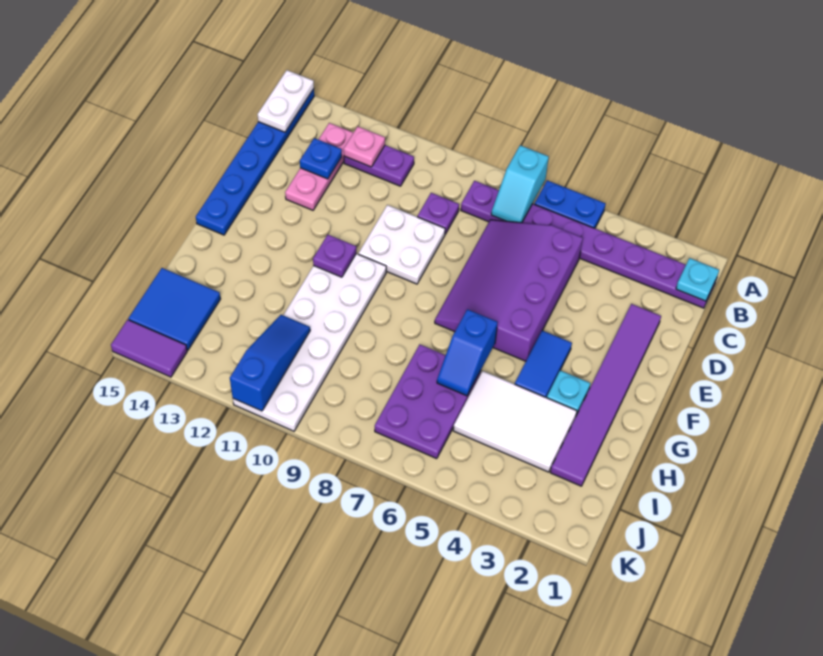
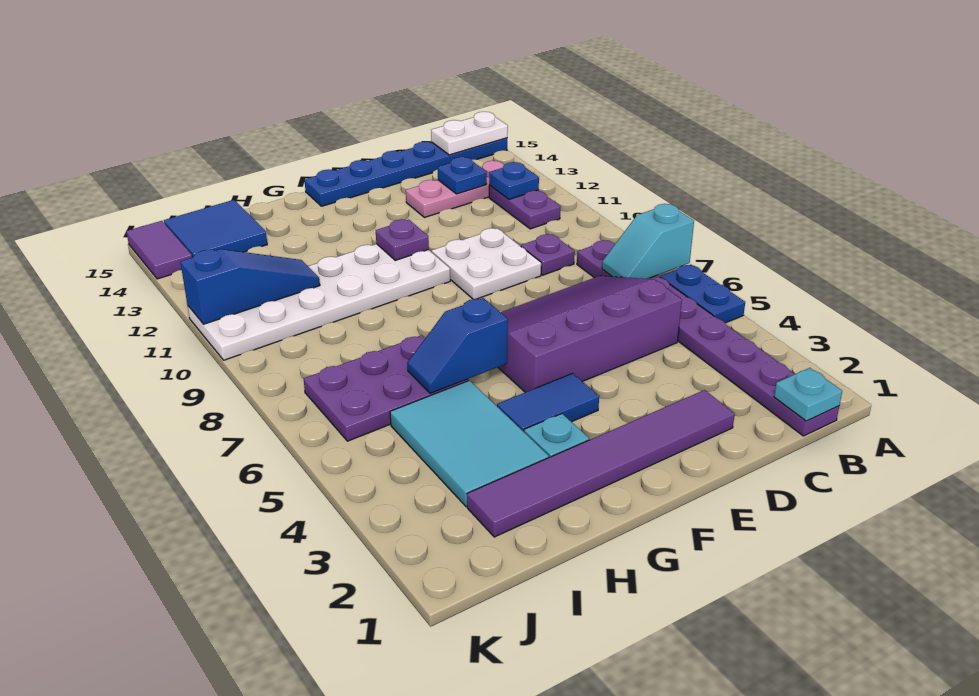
pink 1x1 plate [344,127,385,167] -> blue 1x1 plate [489,162,539,199]
white 2x3 tile [453,371,577,472] -> cyan 2x3 tile [390,380,549,507]

